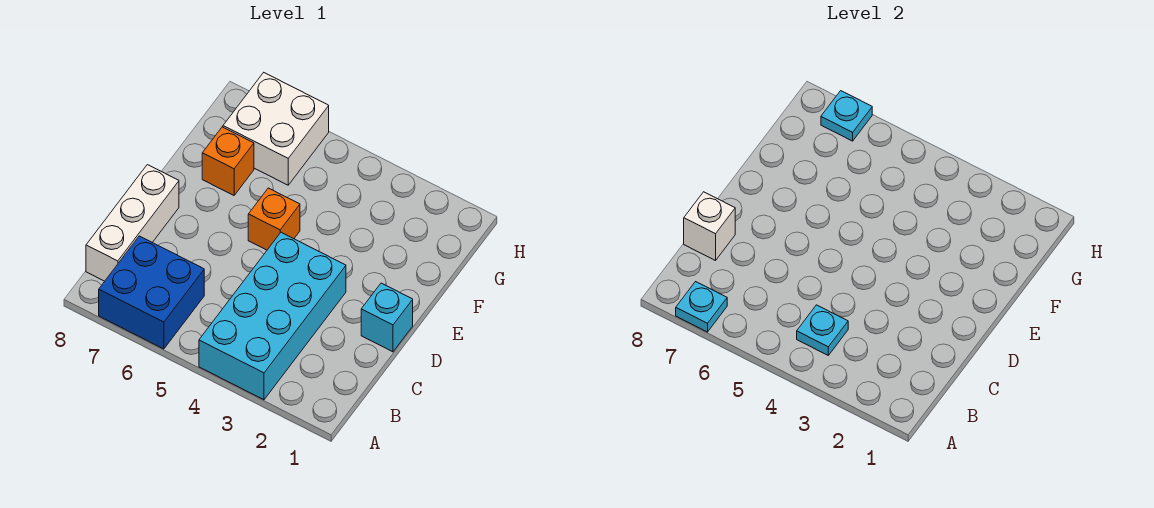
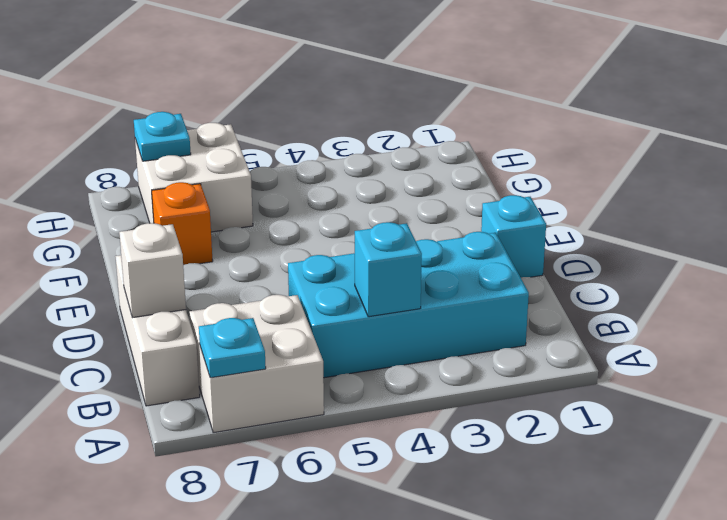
cyan 2x4 brick [199,232,346,400] -> cyan 2x4 brick turned to [288,232,529,378]
blue 2x2 brick [99,236,204,349] -> white 2x2 brick [189,295,324,433]
cyan 1x1 plate [797,305,848,355] -> cyan 1x1 brick [355,222,422,317]
orange 1x1 brick [248,188,300,250] -> none

